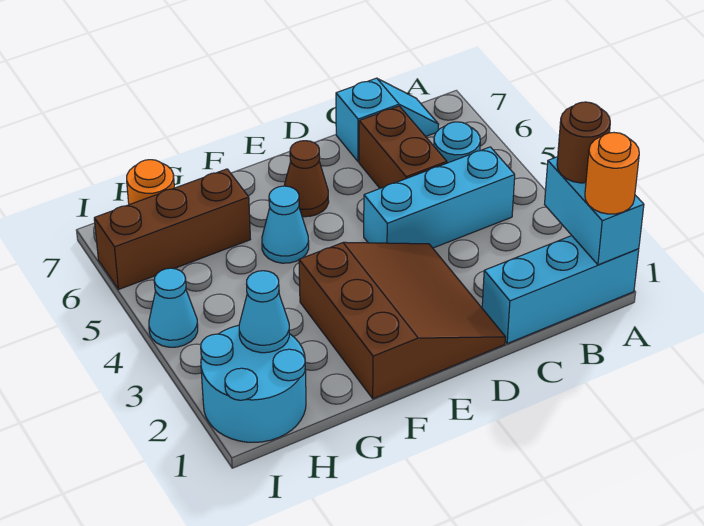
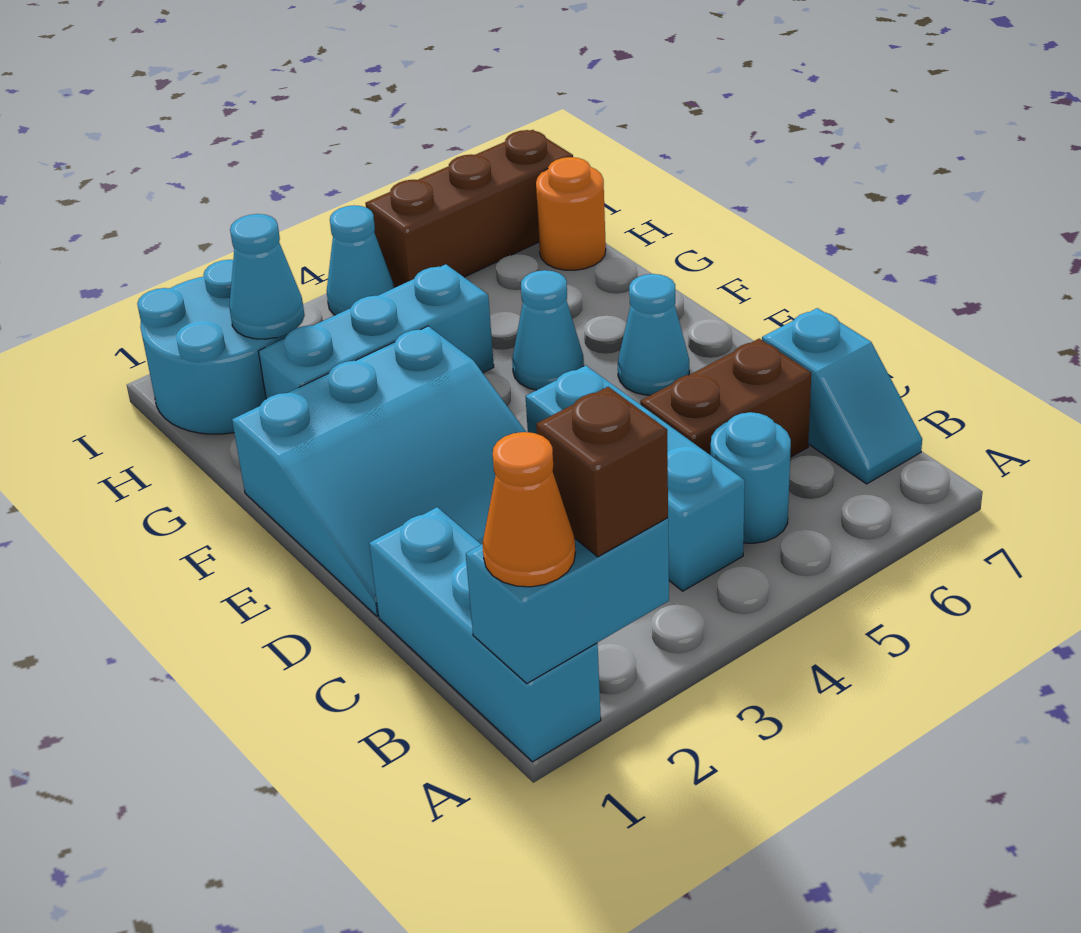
orange 1x1 round brick [585,133,639,214] -> orange 1x1 cone [482,432,575,587]
brown 1x1 round brick [557,102,610,183] -> brown 1x1 brick [536,387,668,557]
brown 3x3 slope [299,242,506,399] -> cyan 3x3 slope [232,326,526,616]
brown 1x1 cone [284,141,329,217] -> cyan 1x1 cone [618,274,689,395]
none -> cyan 1x3 brick [258,264,494,399]
brown 1x3 brick [94,169,250,289] -> brown 1x3 brick turned to [365,130,573,288]

